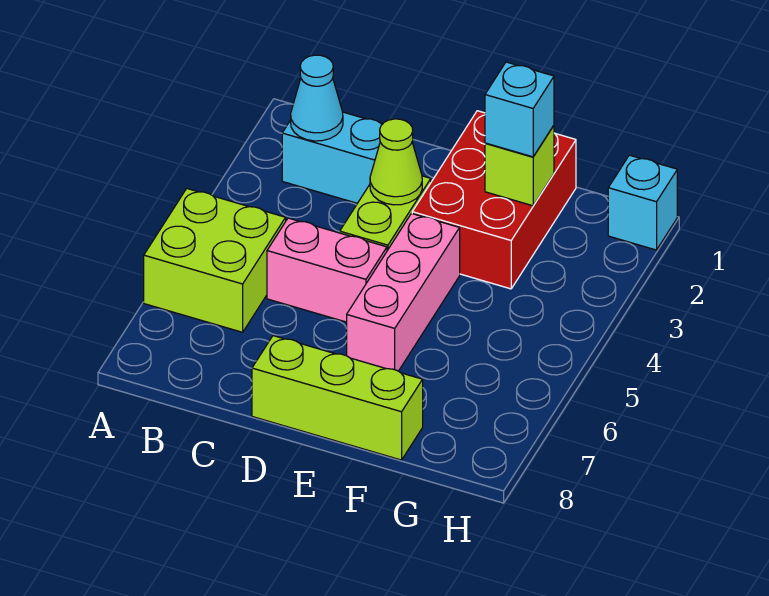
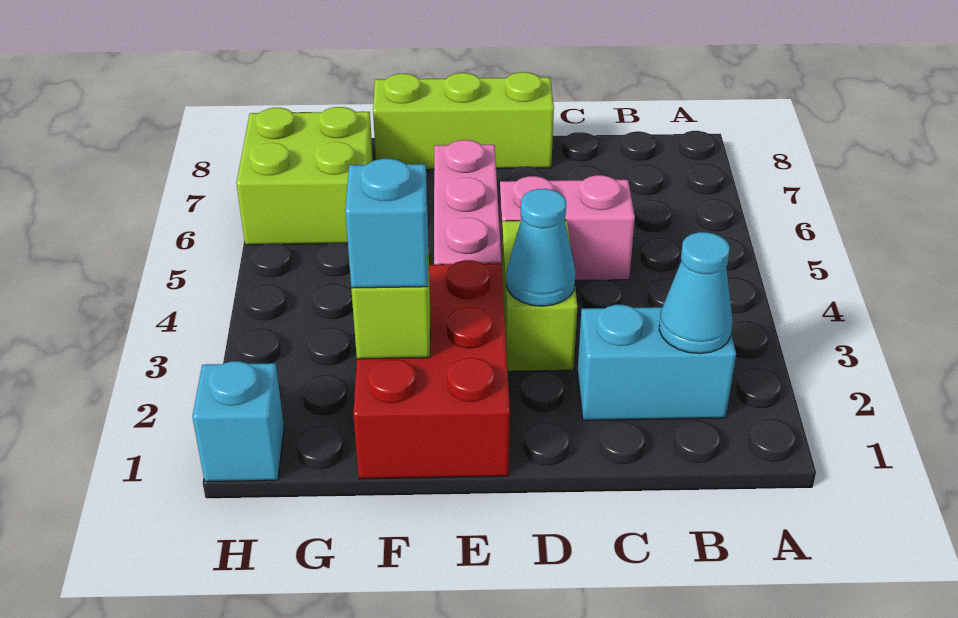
lime 2x2 brick [144,189,286,332] -> lime 2x2 brick moved to [236,107,373,245]
lime 1x1 cone [370,119,422,205] -> cyan 1x1 cone [506,189,576,306]

